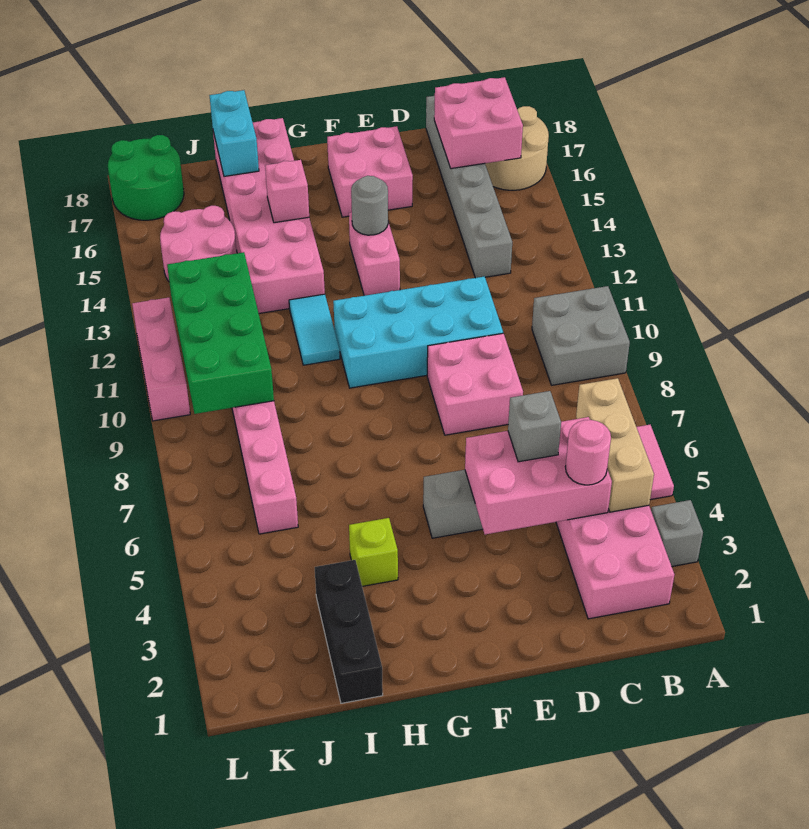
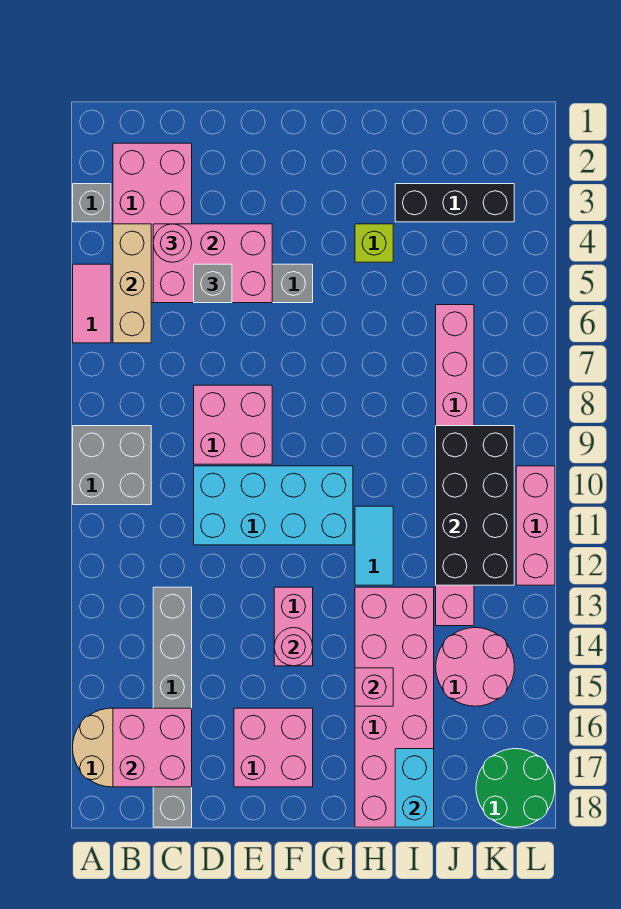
grey 1x1 round brick [351,176,388,235] -> pink 1x1 round brick [274,628,313,666]
black 1x3 brick [315,560,383,703] -> black 1x3 brick turned to [395,184,514,222]
green 2x4 brick [167,252,274,414] -> black 2x4 brick [436,426,514,585]

